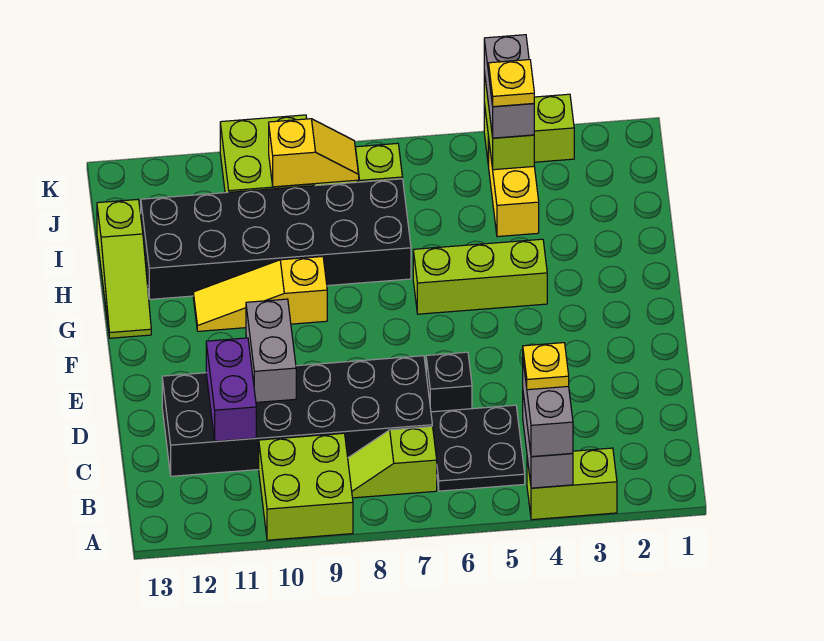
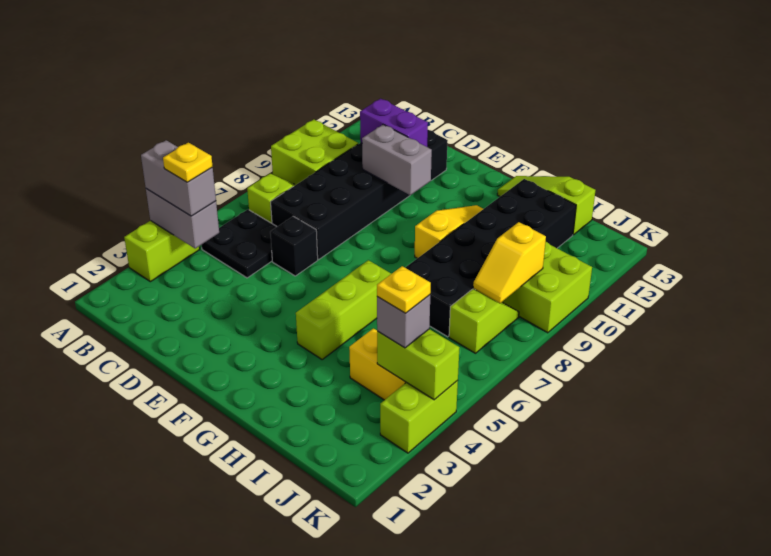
grey 1x2 brick [484,35,534,138] -> grey 1x1 brick [377,295,430,348]

